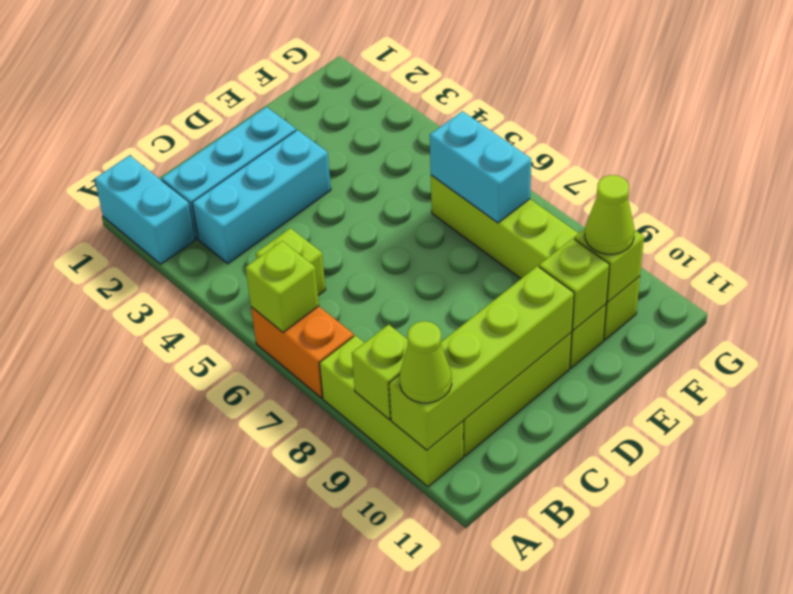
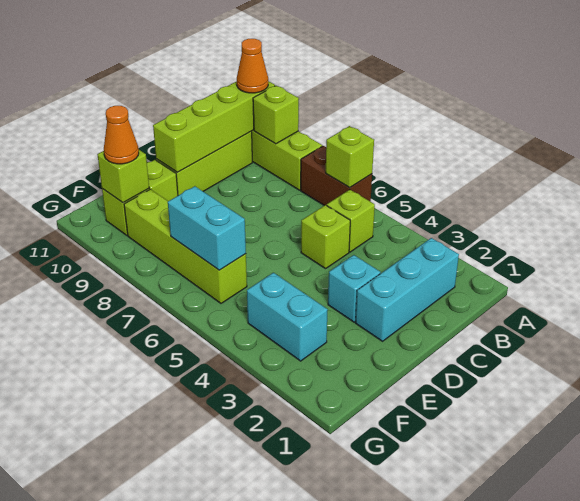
cyan 1x2 brick [95,155,195,264] -> cyan 1x2 brick moved to [247,273,328,361]
orange 1x2 brick [251,306,354,398] -> brown 1x2 brick [301,146,372,206]
lime 1x1 cone [400,321,452,403] -> orange 1x1 cone [237,39,268,93]
cyan 1x3 brick [192,130,331,264] -> cyan 1x1 brick [328,255,381,322]
lime 1x1 brick [539,238,609,330] -> lime 1x1 brick moved to [301,205,350,269]
lime 1x1 cone [585,175,635,254] -> orange 1x1 cone [104,106,139,164]

